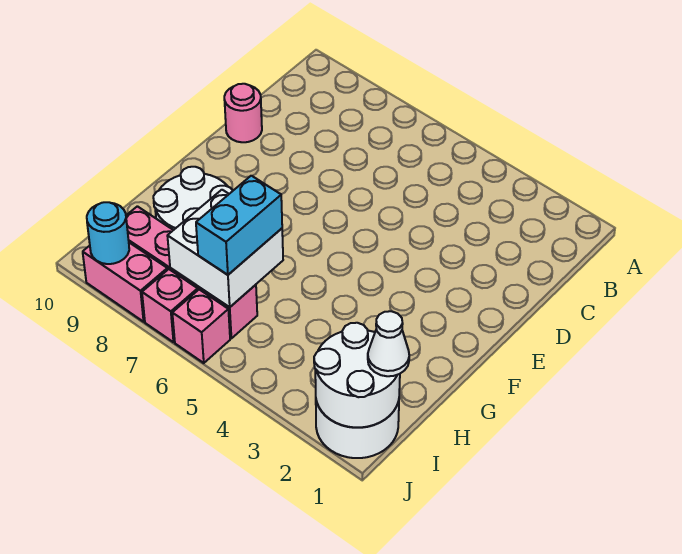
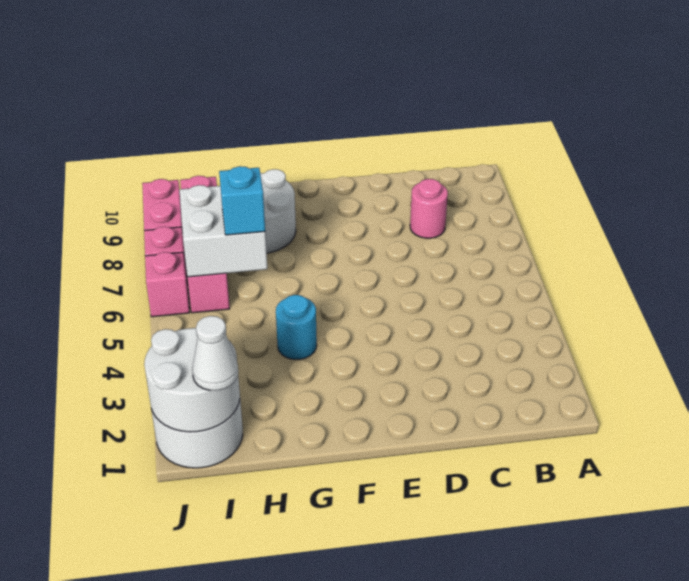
pink 1x1 round brick [224,84,262,142] -> pink 1x1 round brick moved to [410,179,448,238]
cyan 1x2 brick [196,176,282,275] -> cyan 1x1 brick [219,166,265,235]
cyan 1x1 round brick [87,202,129,264] -> cyan 1x1 round brick moved to [276,295,317,359]

